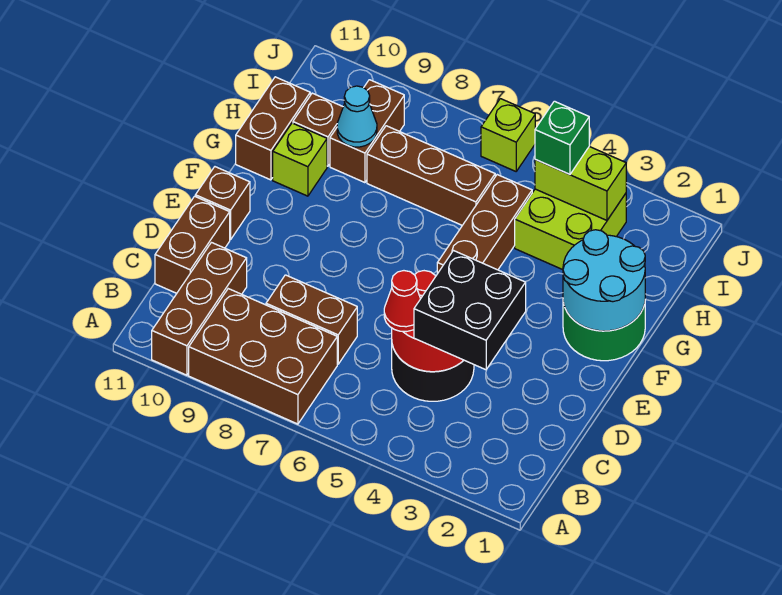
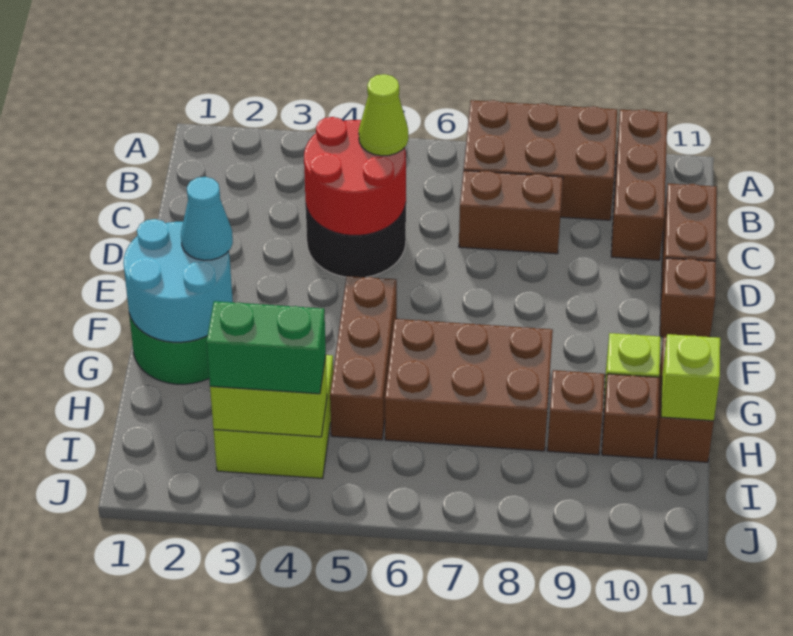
black 2x2 brick [414,251,526,370] -> none
red 1x1 cone [384,271,420,332] -> lime 1x1 cone [359,74,408,156]
brown 1x3 brick [367,126,495,225] -> brown 2x3 brick [385,319,553,451]
brown 1x2 brick [330,80,404,183] -> brown 1x1 brick [547,370,605,455]
cyan 1x1 cone [337,86,377,147] -> cyan 1x1 cone moved to [181,177,233,260]
green 1x1 brick [535,101,589,174] -> green 1x2 brick [206,301,326,394]
lime 1x1 brick [481,99,535,171] -> lime 1x1 brick moved to [661,334,720,421]

